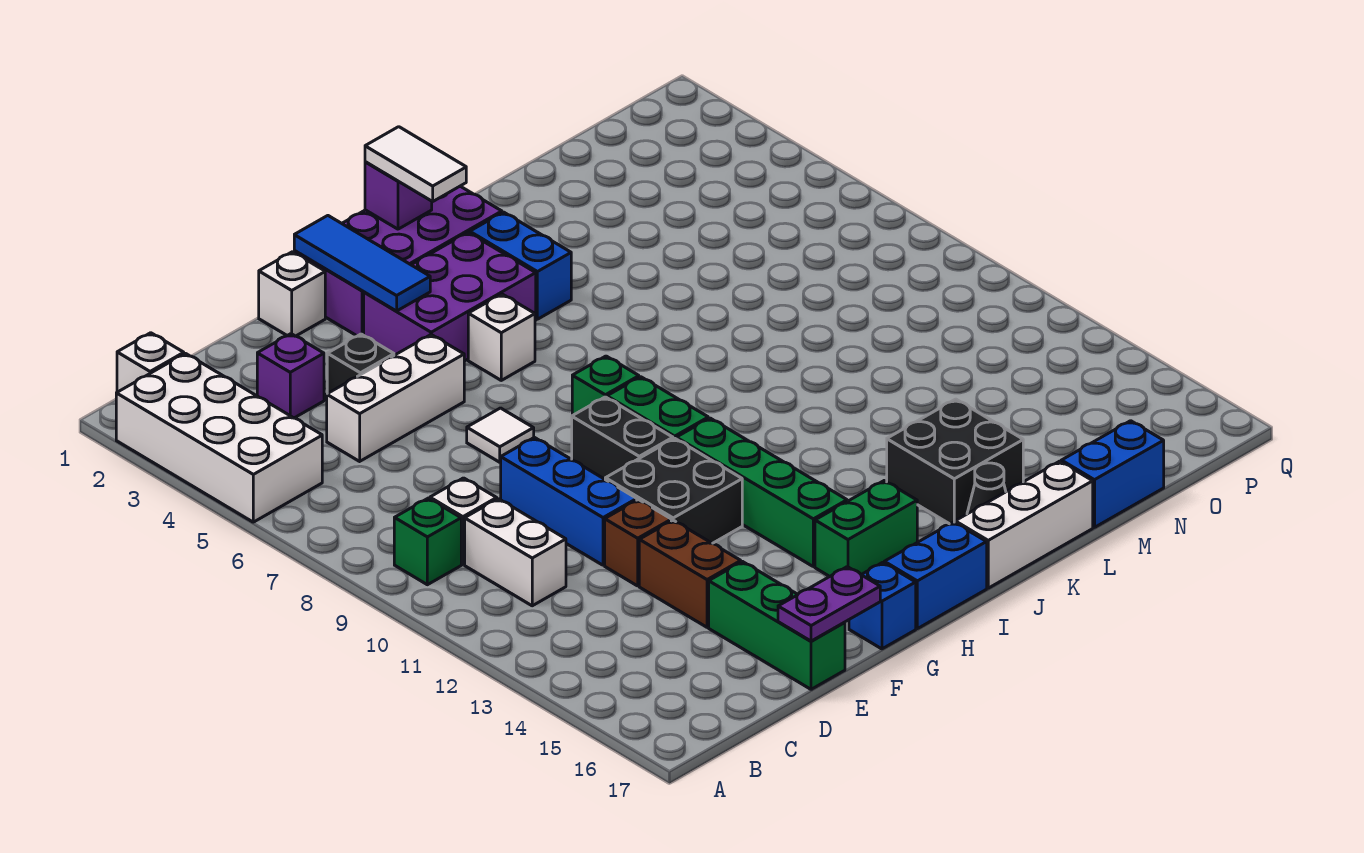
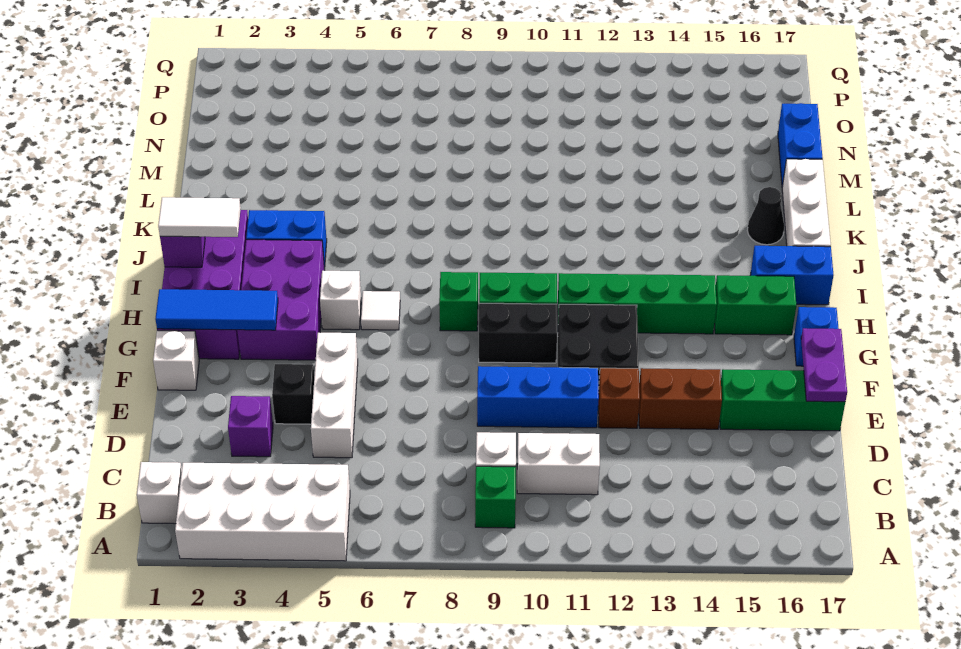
white 1x1 tile [467,408,534,462] -> white 1x1 tile moved to [361,291,400,330]
green 1x2 brick [815,481,917,576] -> green 1x2 brick turned to [714,275,796,335]
blue 1x2 brick [884,522,987,629] -> blue 1x2 brick turned to [750,246,833,305]
black 2x2 brick [887,399,1023,524] -> none

